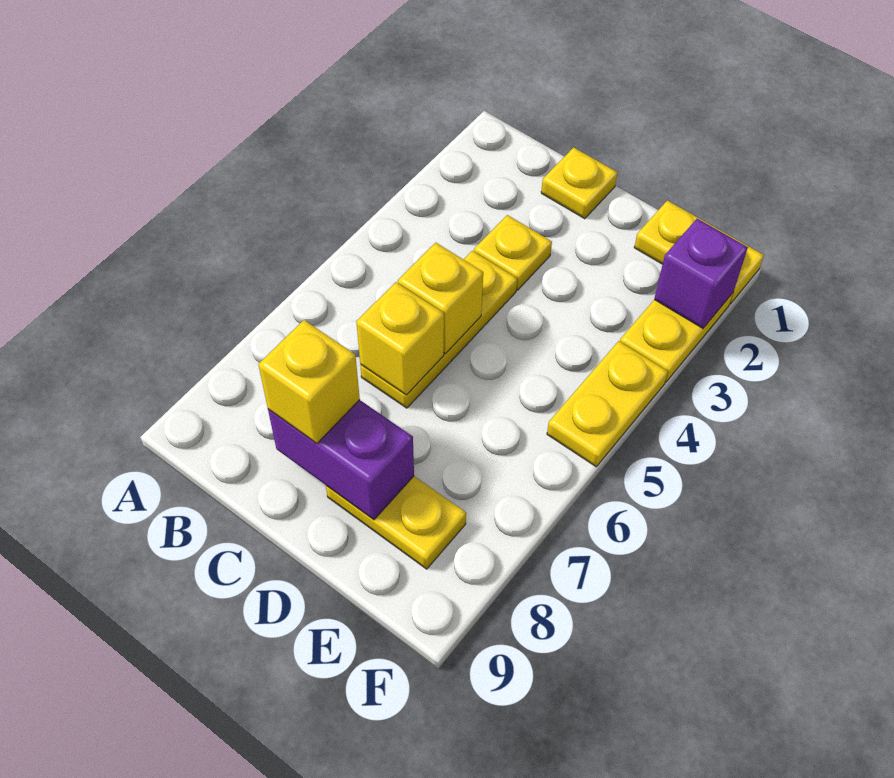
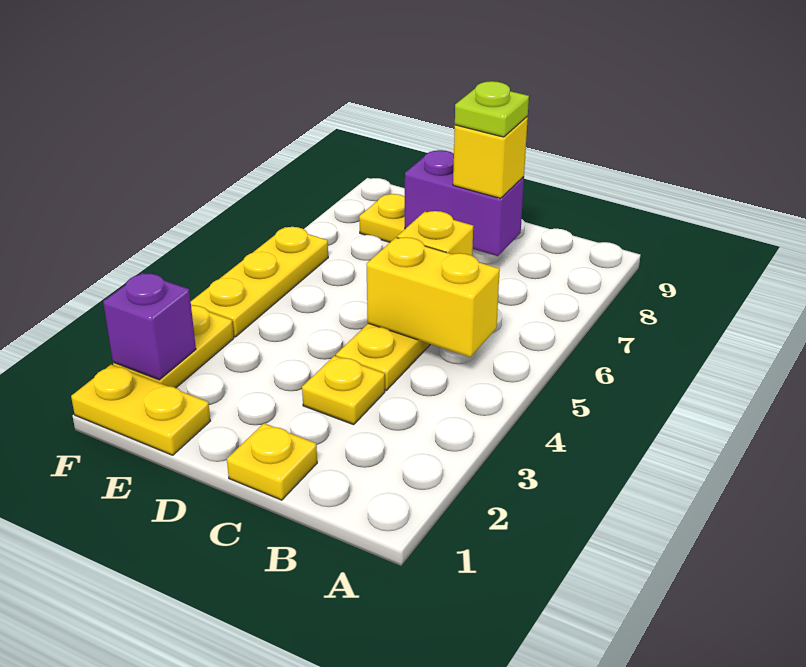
yellow 1x1 brick [398,243,483,354] -> yellow 1x2 brick [366,237,500,357]
none -> lime 1x1 plate [455,81,529,137]
yellow 1x2 plate [547,341,668,467] -> yellow 1x3 plate [191,227,328,337]

